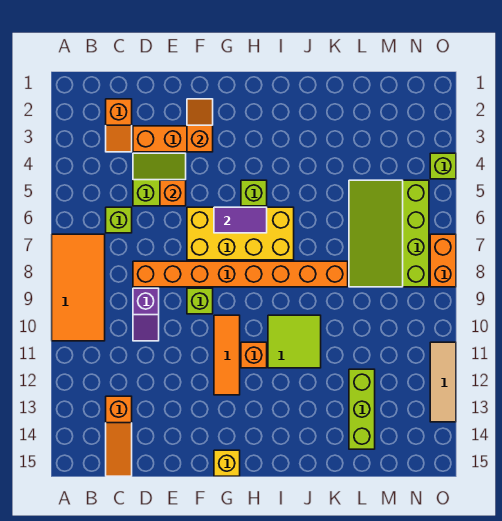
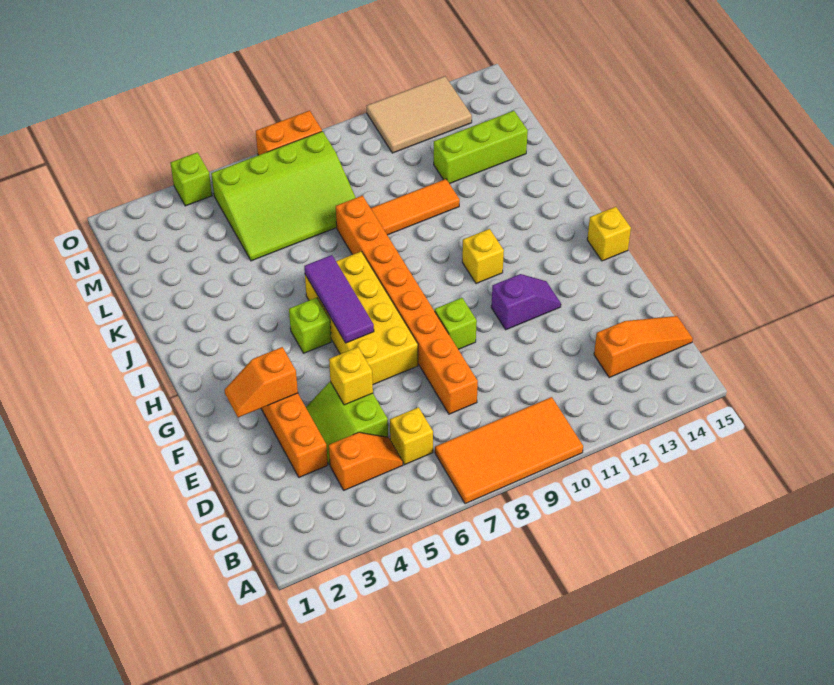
orange 1x2 slope [106,99,132,152] -> orange 1x2 slope moved to [329,432,403,490]
lime 1x1 brick [106,207,132,233] -> yellow 1x1 brick [390,407,433,465]
purple 1x2 slope [133,288,159,341] -> purple 1x2 slope moved to [491,274,561,330]
orange 1x1 brick [160,180,186,206] -> yellow 1x1 brick [329,347,373,405]
purple 1x2 tile [214,207,267,233] -> purple 1x3 tile [304,255,374,343]
orange 1x3 tile [214,315,240,395] -> orange 1x3 tile moved to [371,179,460,235]
orange 1x1 brick [241,342,267,368] -> yellow 1x1 brick [462,229,504,284]
lime 2x2 tile [268,315,321,368] -> none
tan 1x3 tile [430,342,456,422] -> tan 2x3 tile [367,76,472,153]

